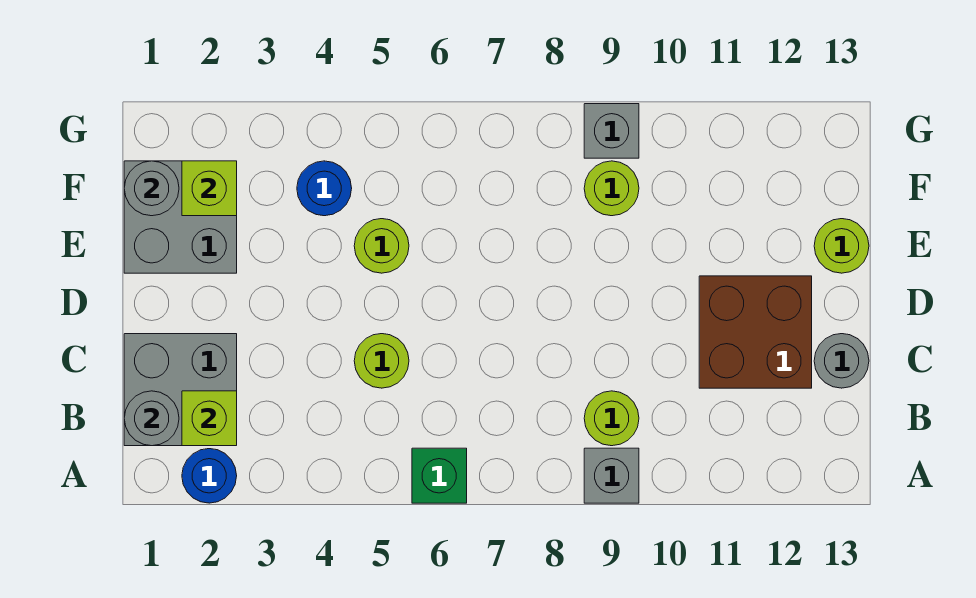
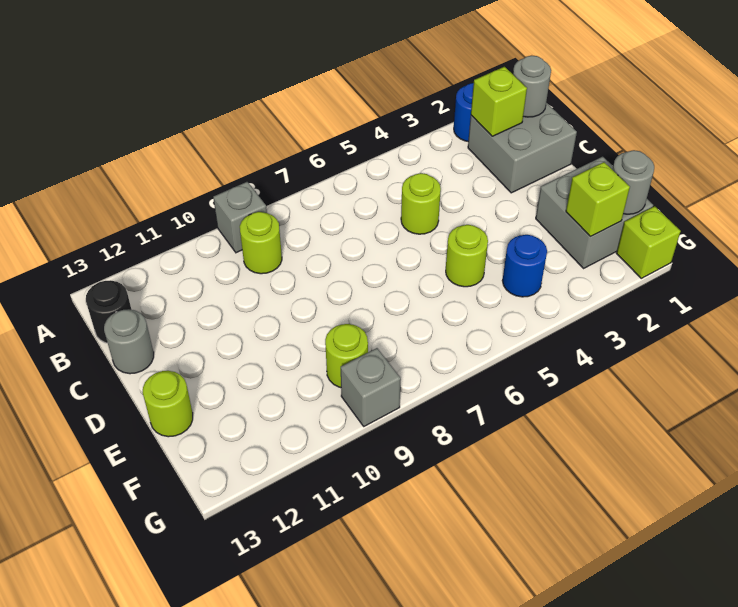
green 1x1 brick [412,448,467,503] -> none
none -> black 1x1 round brick [86,280,132,343]
brown 2x2 brick [699,276,812,388] -> none
none -> lime 1x1 brick [616,206,681,278]

